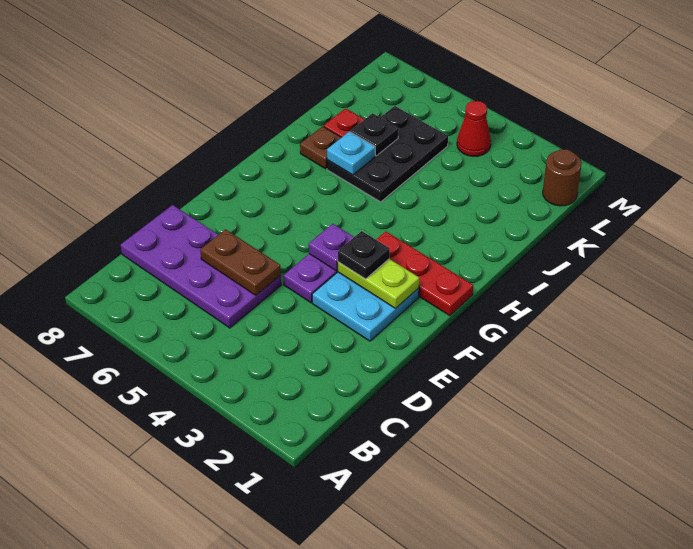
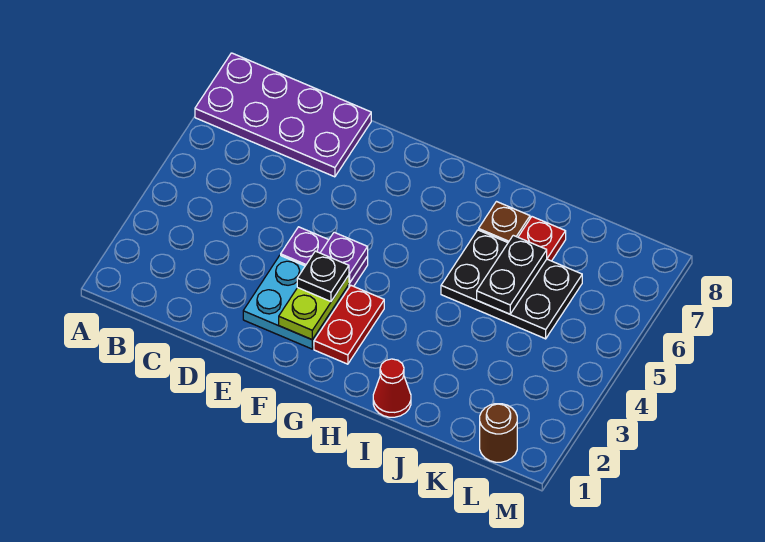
purple 2x4 plate [121,205,281,328] -> purple 2x4 plate turned to [195,53,371,177]
brown 1x2 plate [200,229,281,295] -> none
red 1x3 plate [376,231,473,316] -> red 1x2 plate [314,286,384,364]
cyan 1x1 plate [327,132,375,175] -> none
black 1x1 plate [350,113,399,156] -> black 1x2 plate [477,235,547,314]
red 1x1 cone [457,101,491,156] -> red 1x1 cone moved to [373,359,411,417]

